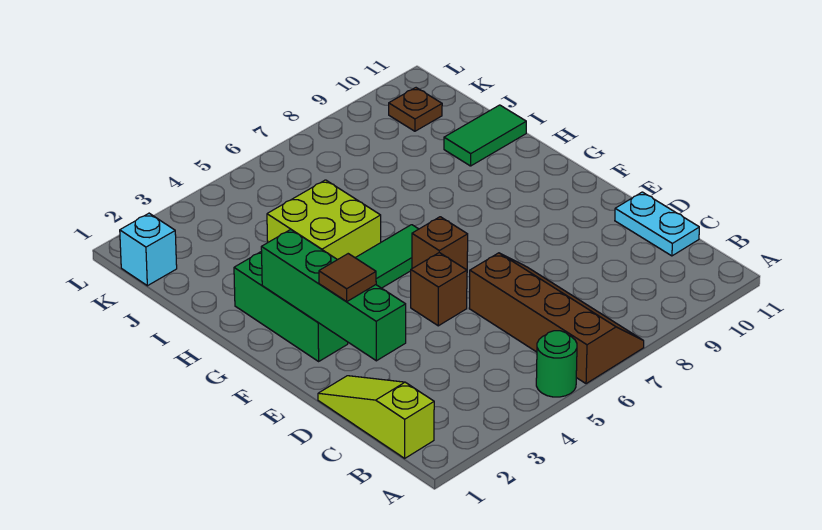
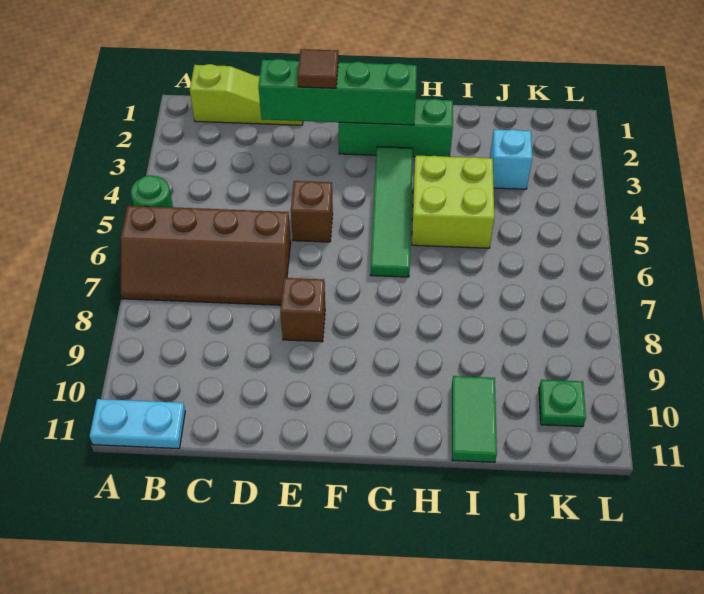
cyan 1x2 plate [615,192,699,256] -> cyan 1x2 plate moved to [90,399,185,449]
brown 1x1 brick [412,217,468,270] -> brown 1x1 brick moved to [280,278,325,342]
cyan 1x1 brick [120,213,177,286] -> cyan 1x1 brick moved to [490,129,532,189]
brown 1x1 plate [389,88,442,131] -> green 1x1 plate [539,380,586,427]

